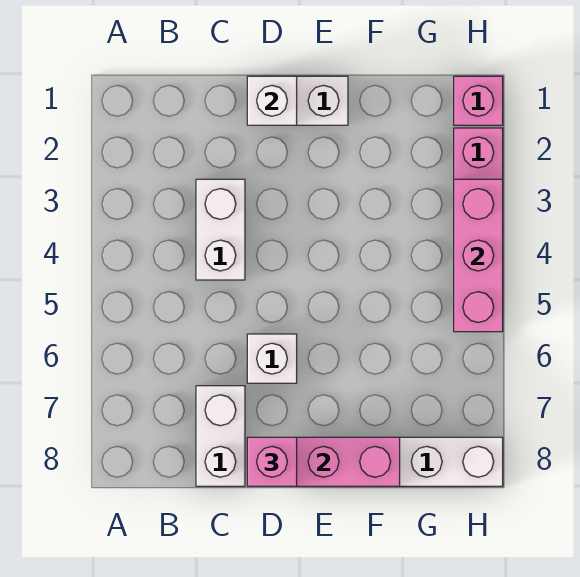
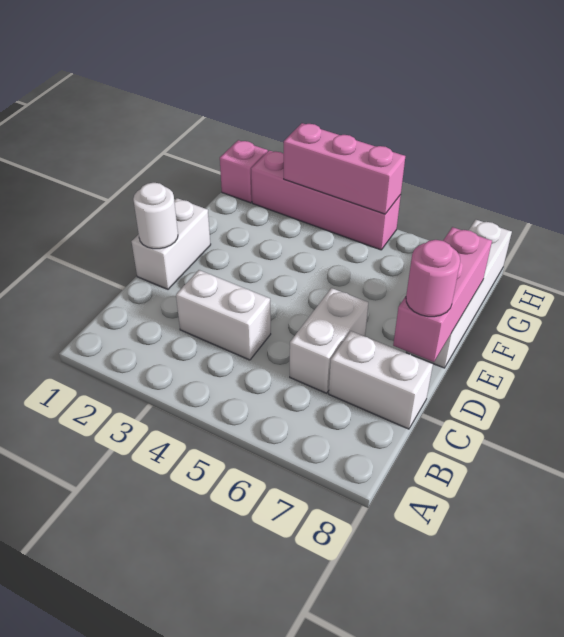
white 1x1 brick [247,76,297,125] -> white 1x1 round brick [133,183,178,249]
white 1x1 brick [247,334,297,383] -> white 1x2 brick [290,288,368,393]
pink 1x1 brick [247,437,297,486] -> pink 1x1 round brick [406,240,460,317]

